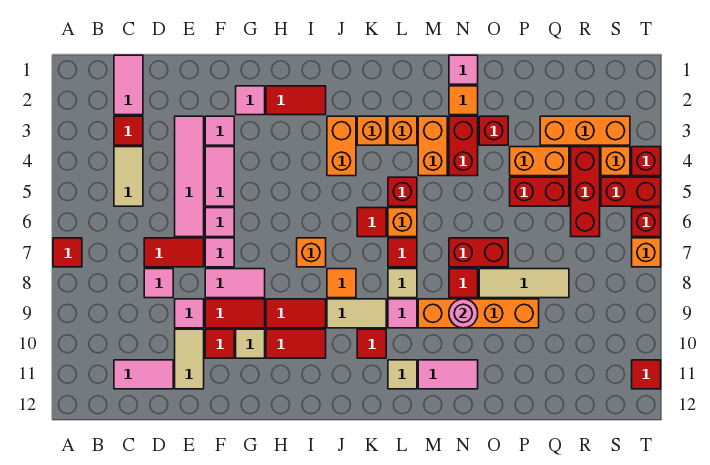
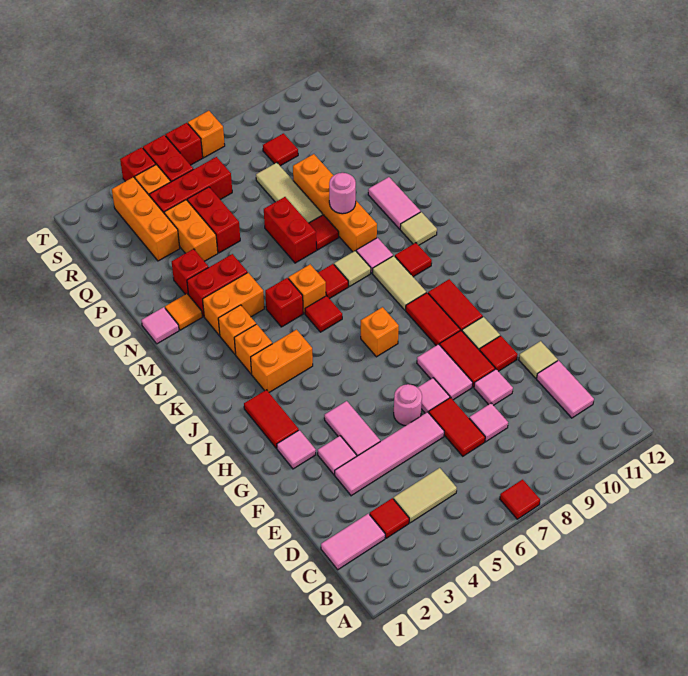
tan 1x2 tile [175,329,204,389] -> tan 1x1 tile [519,341,558,378]
pink 1x2 tile [205,147,234,206] -> pink 1x2 tile turned to [324,401,380,456]
pink 1x1 tile [205,208,234,237] -> pink 1x1 round brick [394,384,422,426]
orange 1x1 tile [327,269,356,298] -> none
red 1x1 tile [632,360,661,389] -> red 1x1 tile moved to [263,133,298,166]

